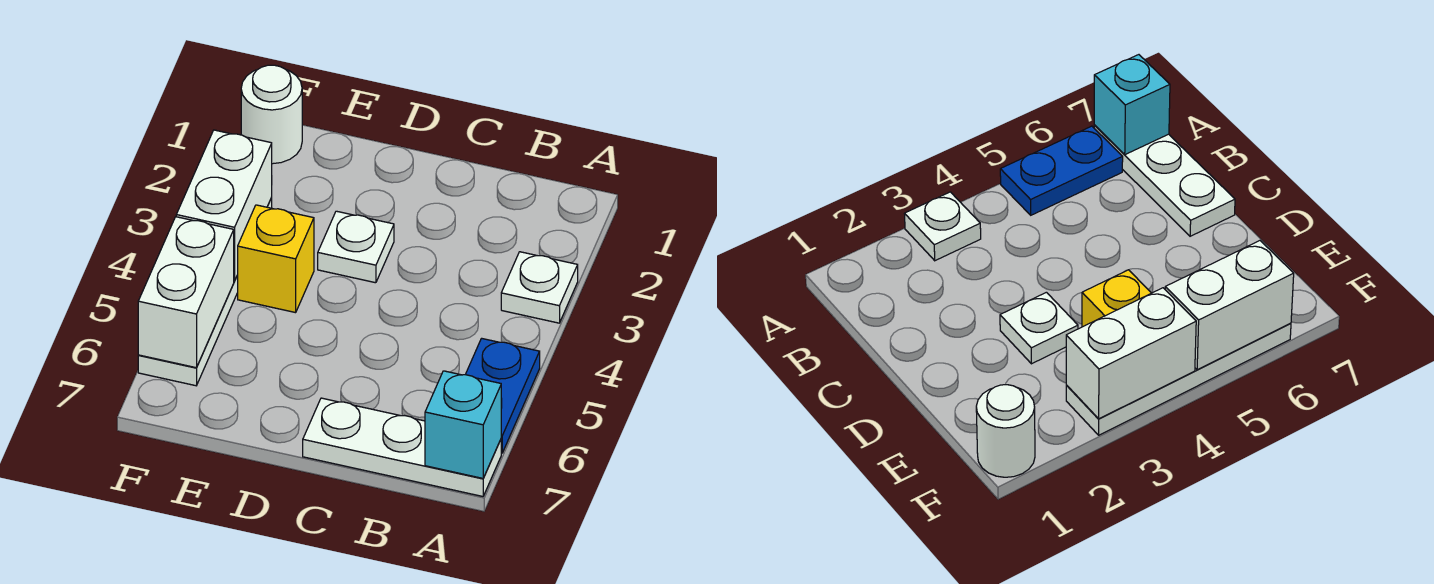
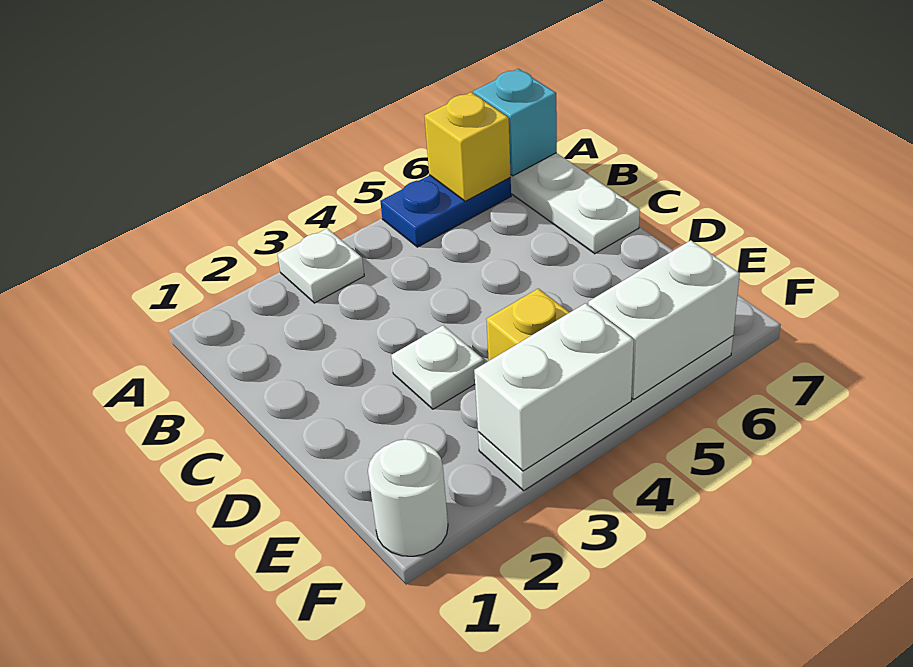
none -> yellow 1x1 brick [424,92,511,201]

